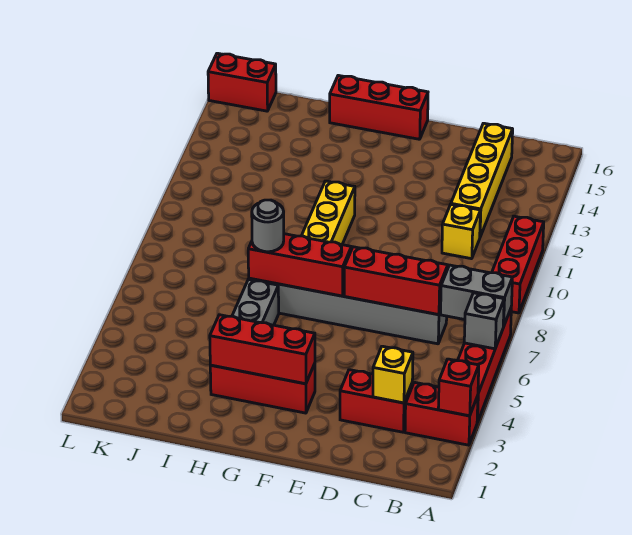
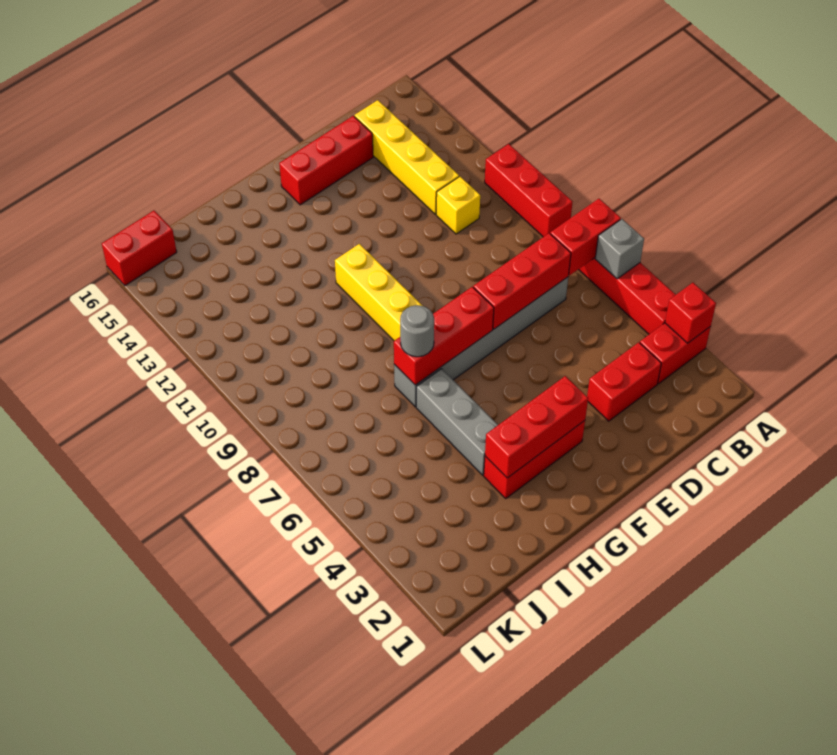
grey 1x2 brick [441,265,512,327] -> red 1x2 brick [550,199,621,275]
yellow 1x1 brick [373,346,413,403] -> none
red 1x3 brick [330,75,428,139] -> red 1x3 brick moved to [279,116,373,205]

